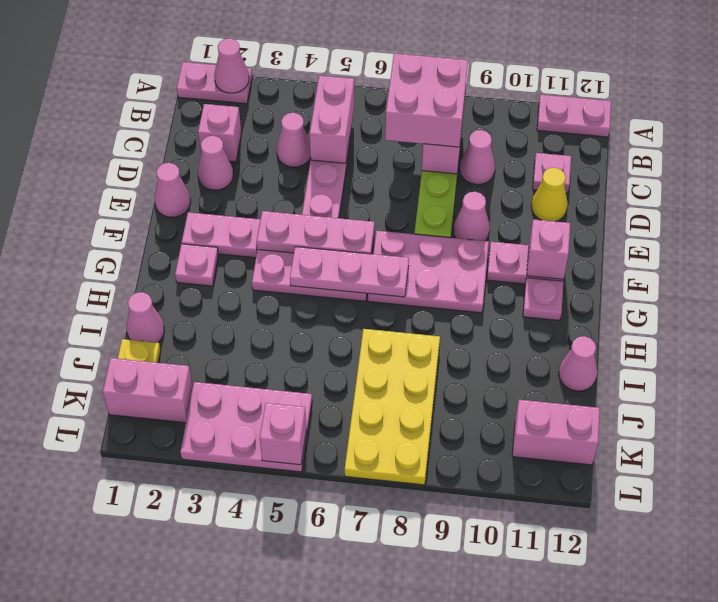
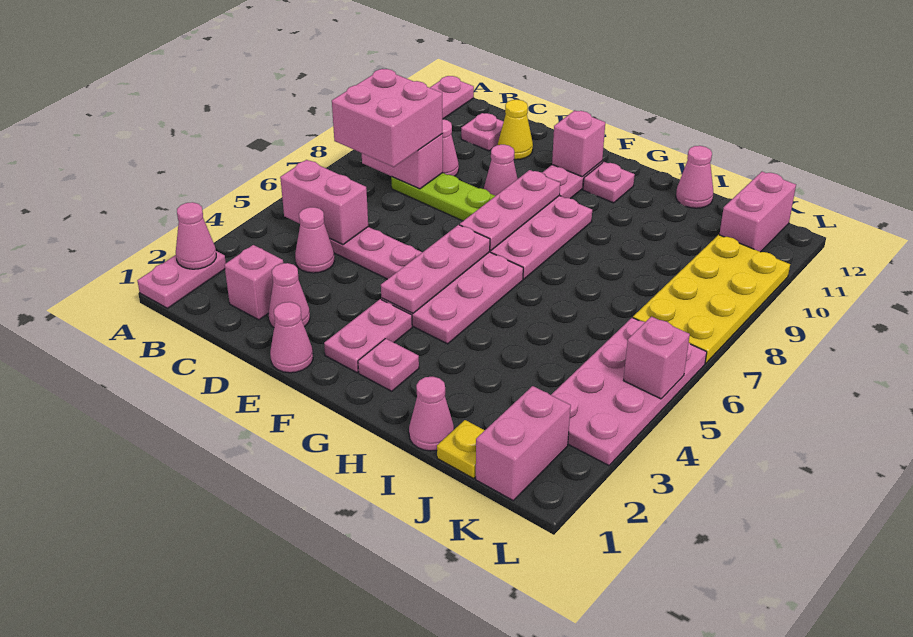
pink 1x3 plate [290,247,409,297] -> pink 1x3 plate moved to [460,170,560,251]
yellow 2x4 plate [345,329,440,485] -> yellow 2x4 plate turned to [633,235,790,363]
pink 2x3 plate [180,382,312,472] -> pink 2x4 plate [551,318,707,465]

